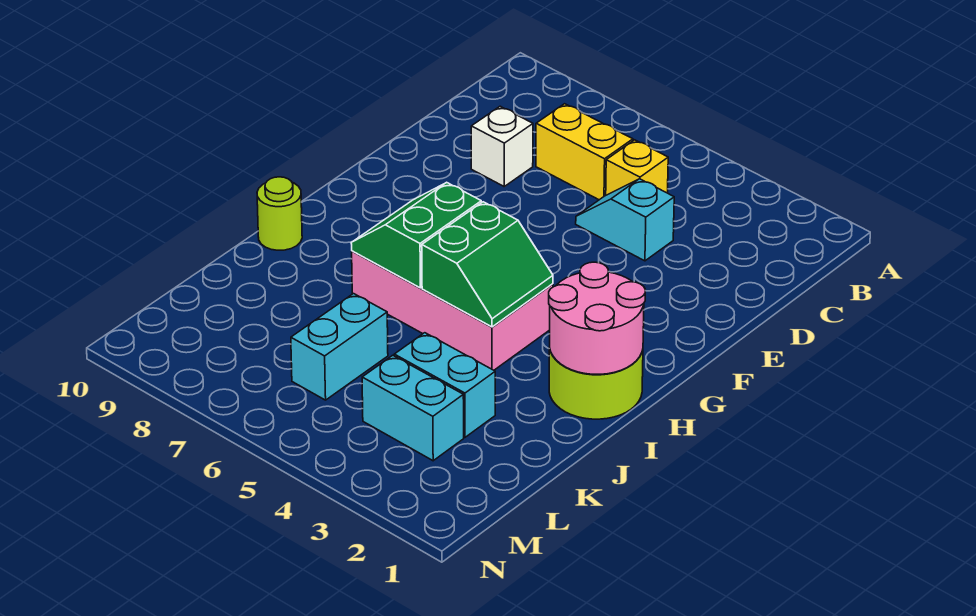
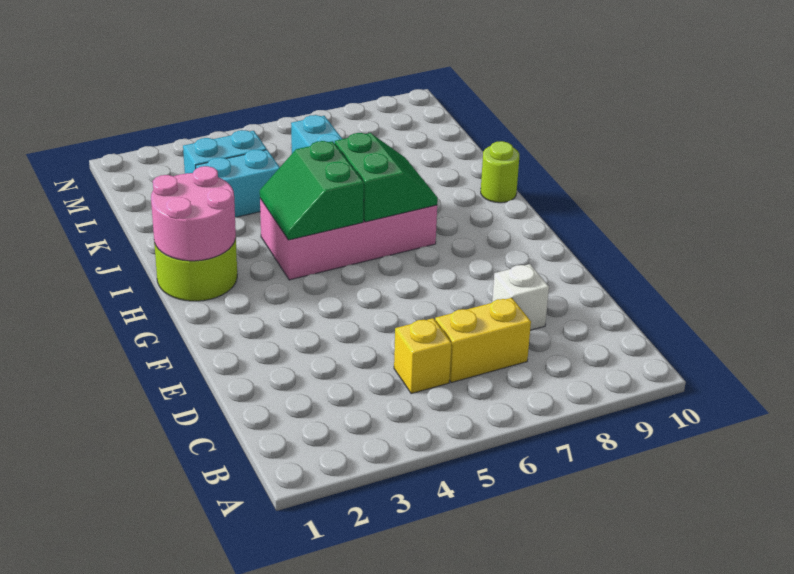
cyan 1x2 slope [576,179,674,261] -> none

